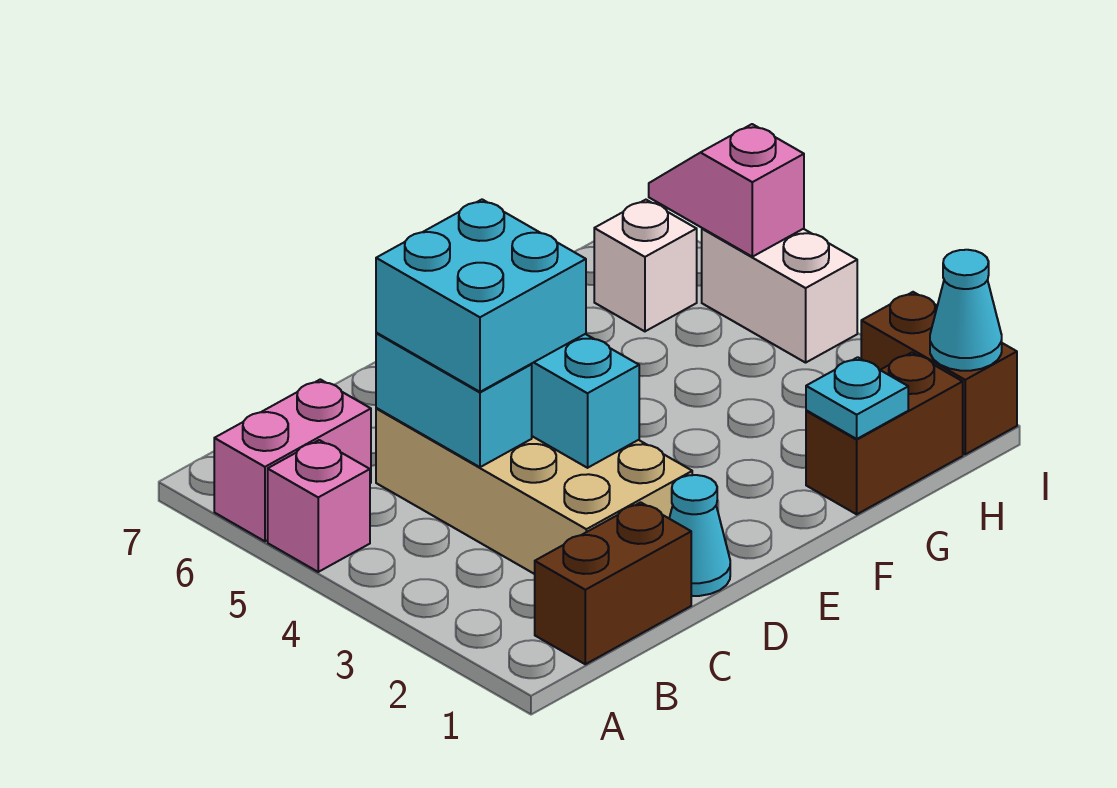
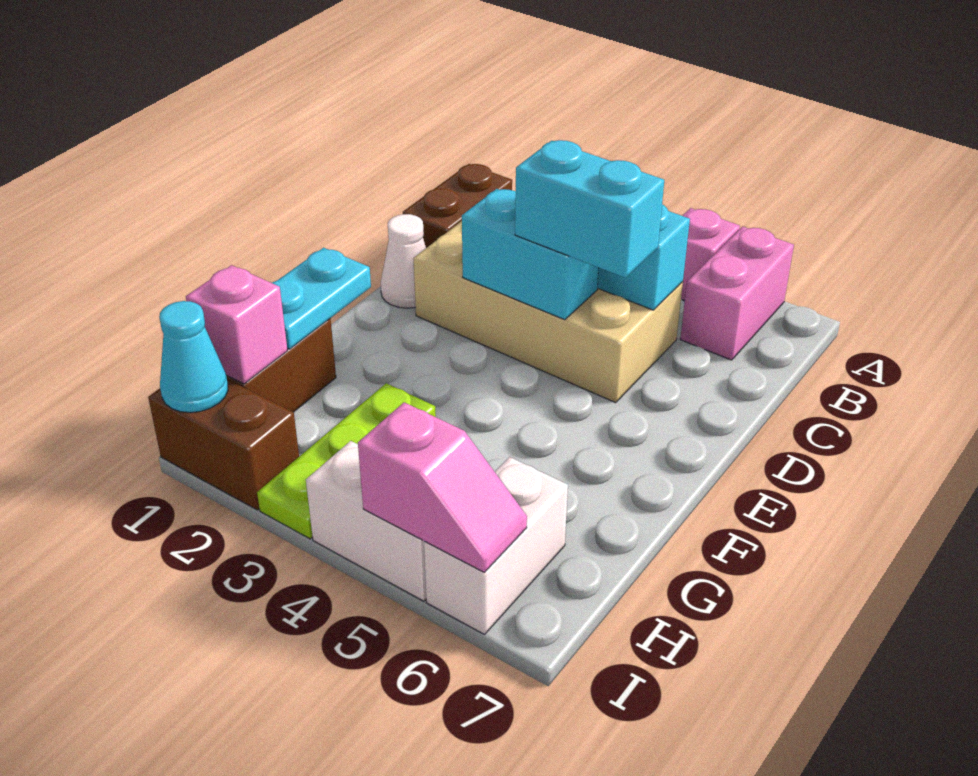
cyan 2x2 brick [376,199,586,392] -> cyan 1x2 brick [515,140,664,278]
cyan 1x1 cone [669,475,730,596] -> white 1x1 cone [381,214,426,308]
cyan 1x1 plate [806,357,908,439] -> cyan 1x2 plate [272,248,371,349]
none -> lime 1x3 plate [257,383,436,539]
none -> pink 1x1 brick [186,265,288,384]
white 1x1 brick [594,200,697,331] -> white 1x2 brick [424,457,568,635]

